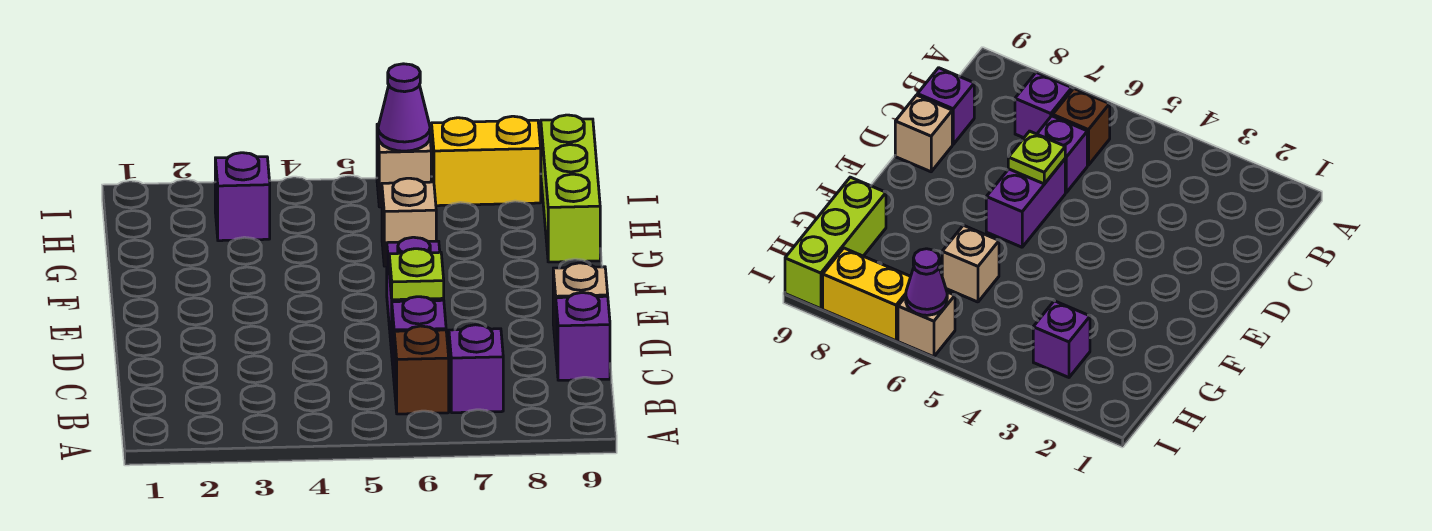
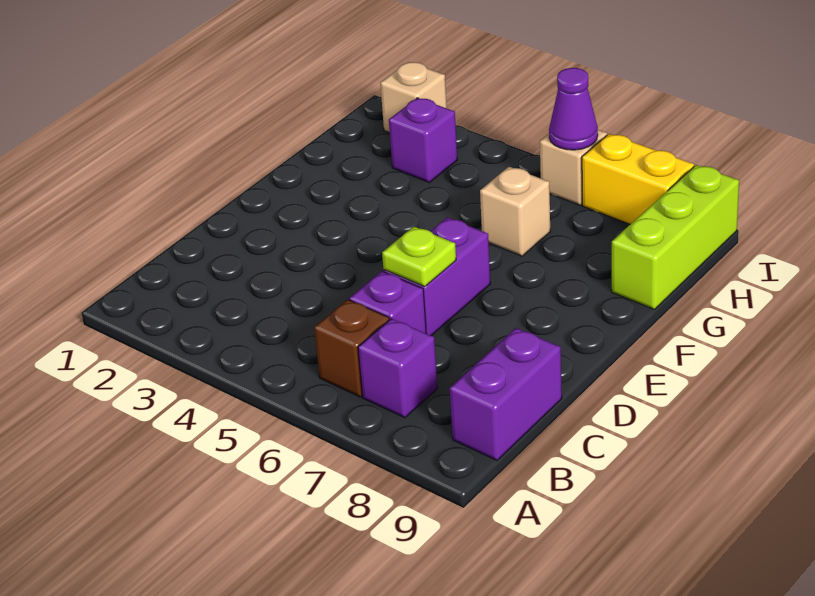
purple 1x1 brick [556,293,610,380] -> purple 1x2 brick [450,328,562,460]
tan 1x1 brick [553,263,608,349] -> tan 1x1 brick moved to [380,62,447,133]

